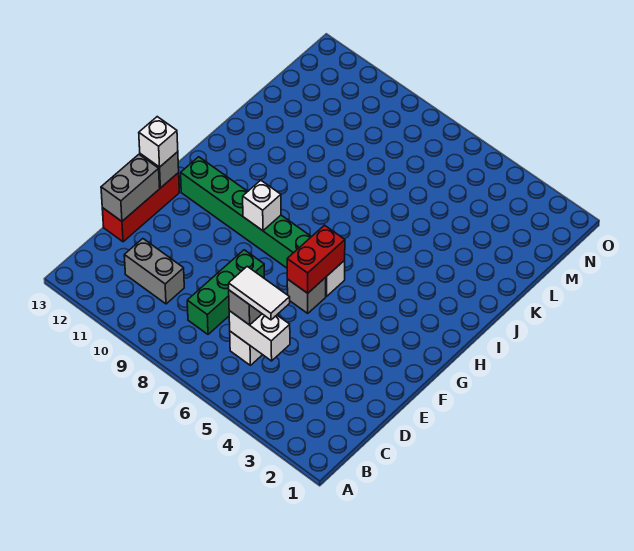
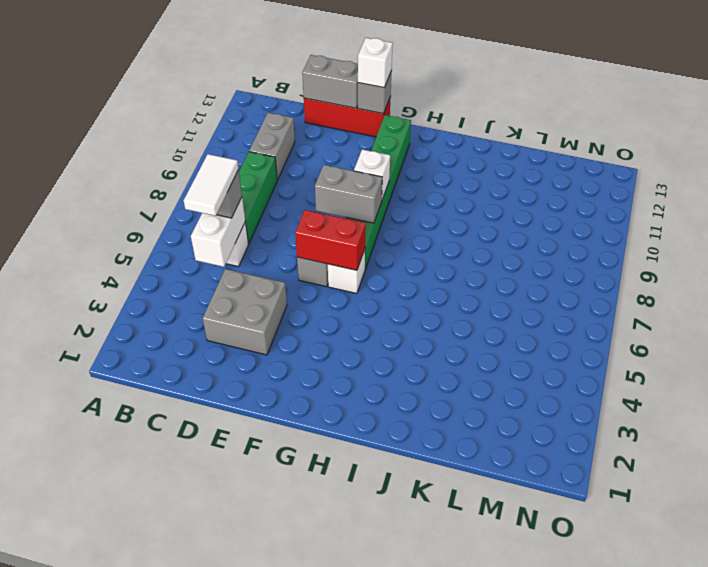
green 1x3 brick [187,250,264,334] -> green 1x3 brick turned to [239,152,277,244]
none -> grey 2x2 brick [203,269,287,355]
none -> grey 1x2 brick [315,165,382,223]

